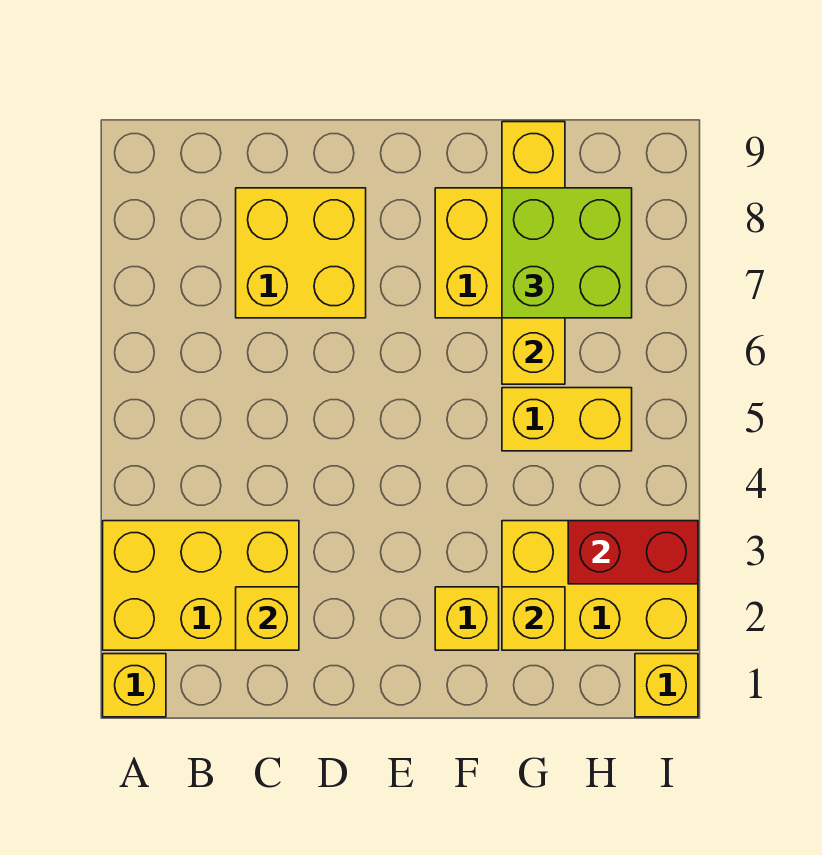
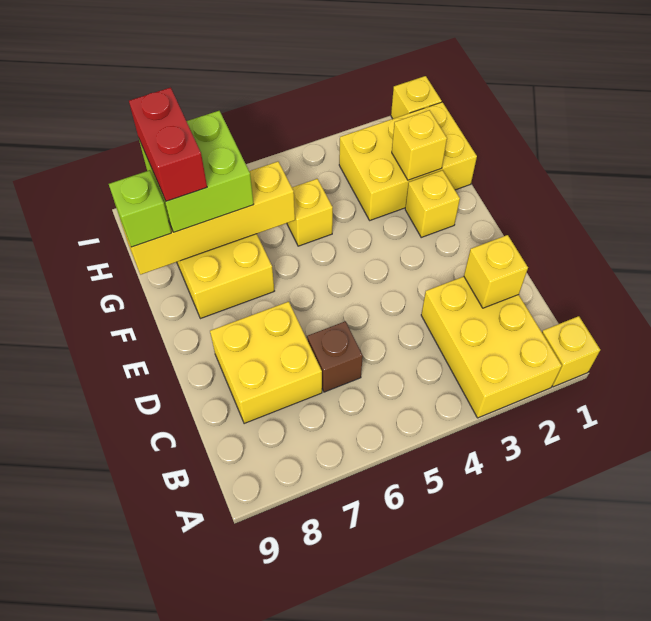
none -> brown 1x1 brick [307,321,363,392]
yellow 2x3 brick [502,521,698,650] -> yellow 2x3 brick turned to [339,102,477,220]
yellow 1x2 brick [502,388,632,451] -> yellow 1x1 brick [287,179,333,246]
none -> lime 1x1 brick [109,170,171,247]
red 1x2 brick [568,521,698,584] -> red 1x2 brick moved to [129,87,207,201]

